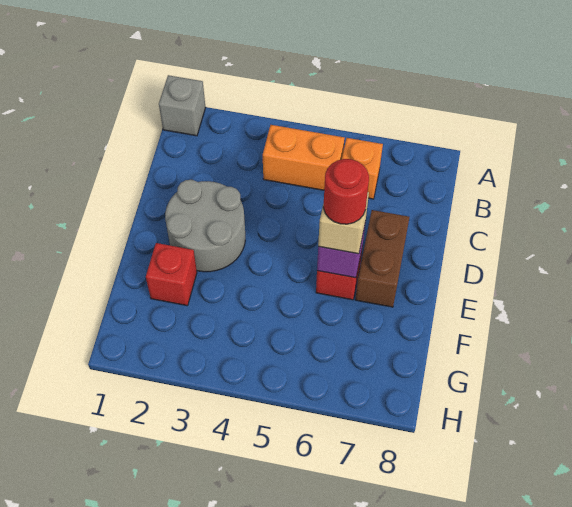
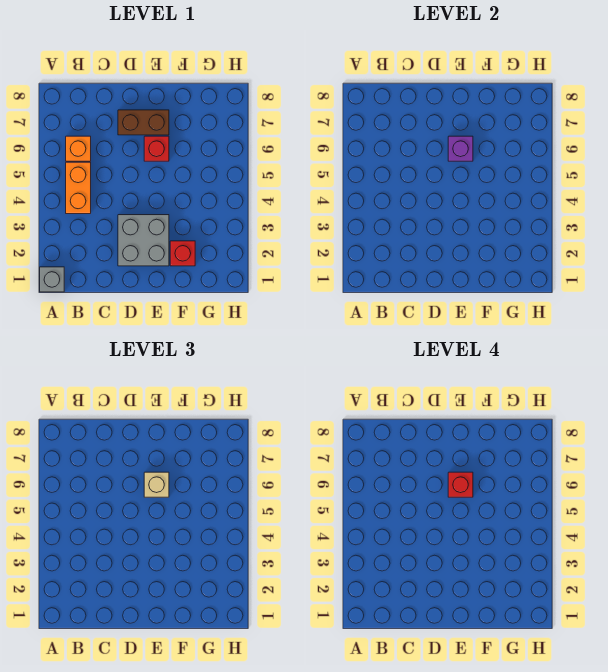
grey 2x2 round brick [165,180,245,272] -> grey 2x2 brick [118,215,169,266]
red 1x1 round brick [323,159,369,224] -> red 1x1 brick [448,472,473,497]

